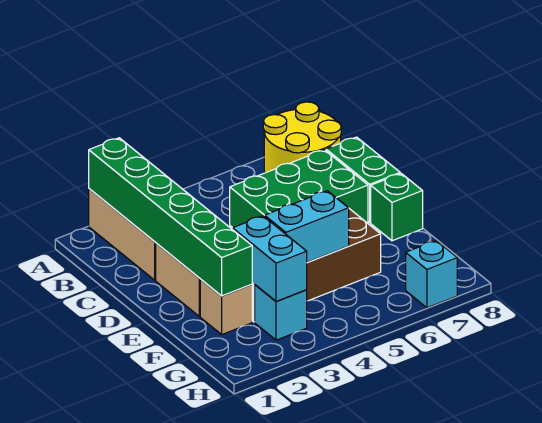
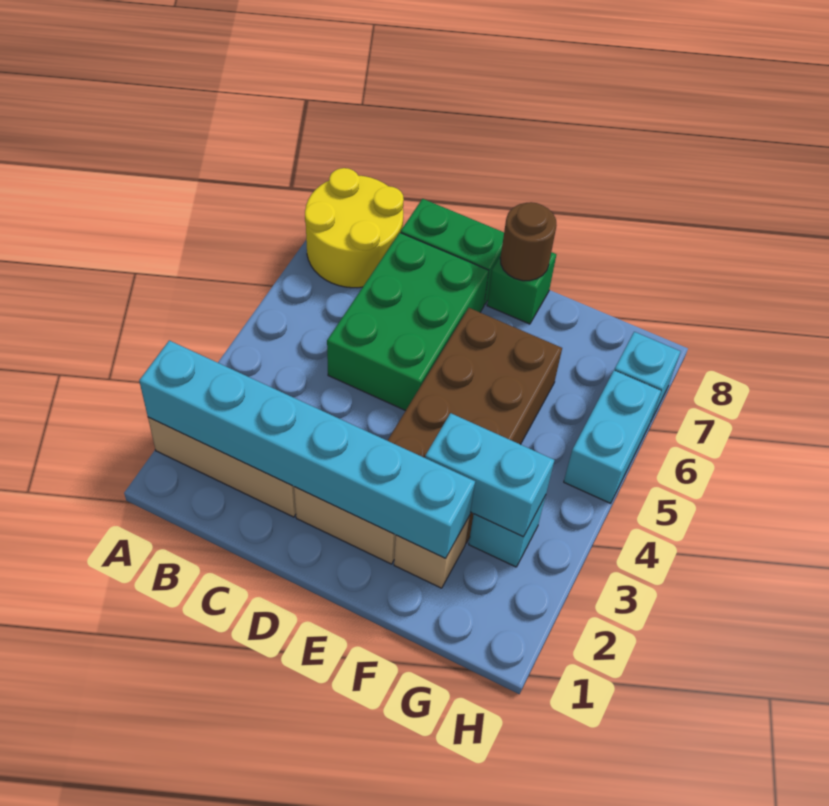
green 1x6 brick [89,138,252,296] -> cyan 1x6 brick [139,341,475,558]
none -> brown 1x1 round brick [500,202,557,281]
cyan 1x2 brick [265,191,349,262] -> cyan 1x2 brick moved to [564,370,661,503]

